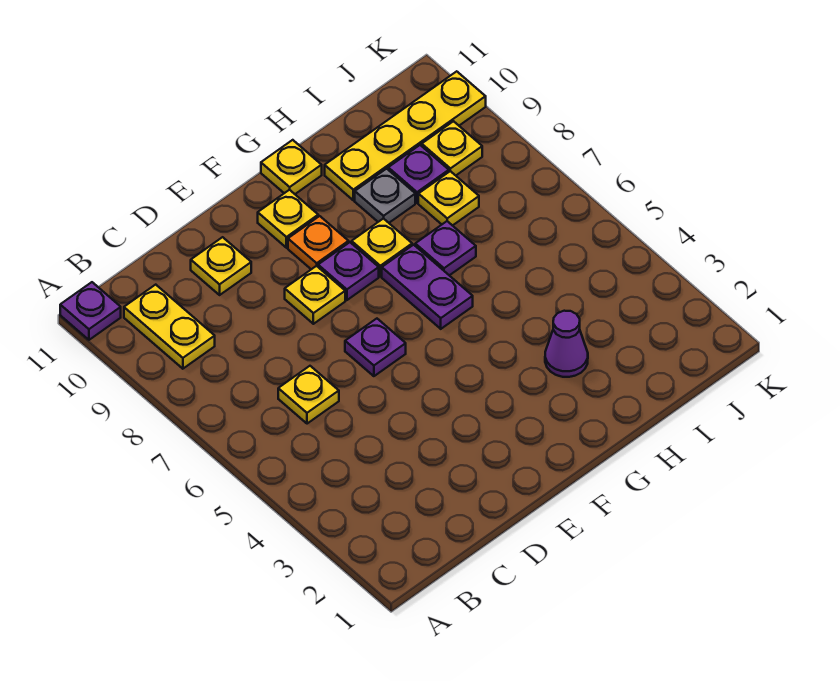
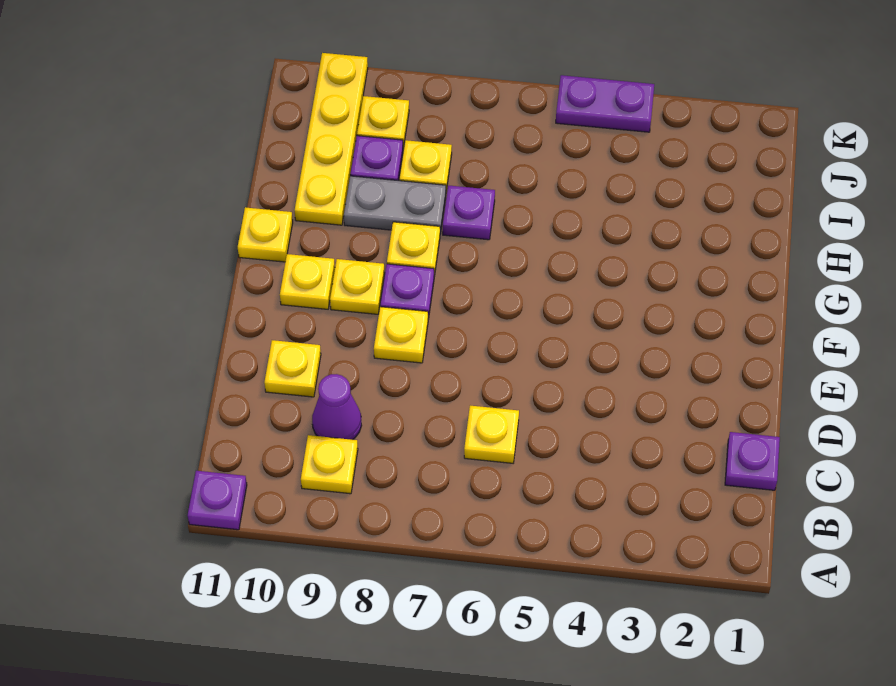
yellow 1x2 plate [124,285,215,369] -> yellow 1x1 plate [301,435,358,494]
purple 1x1 plate [345,319,406,376] -> purple 1x1 plate moved to [725,432,780,490]
orange 1x1 plate [288,216,349,269] -> yellow 1x1 plate [330,259,385,314]
purple 1x2 plate [382,245,473,329] -> purple 1x2 plate moved to [556,75,654,132]
purple 1x1 cone [545,311,588,377] -> purple 1x1 cone moved to [312,374,362,440]
grey 1x1 plate [355,169,415,223] -> grey 1x2 plate [344,176,446,234]

